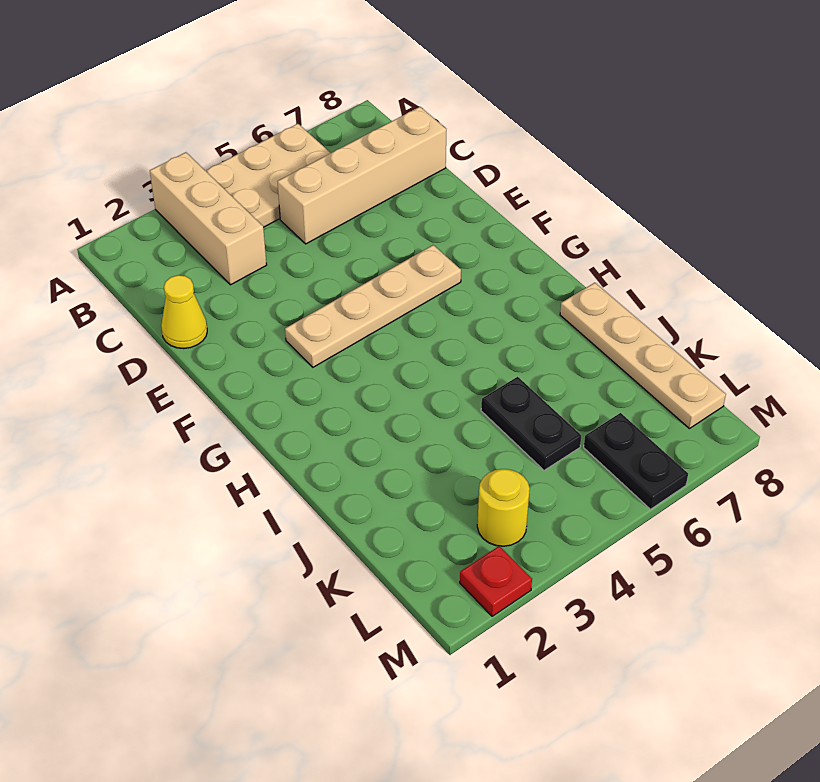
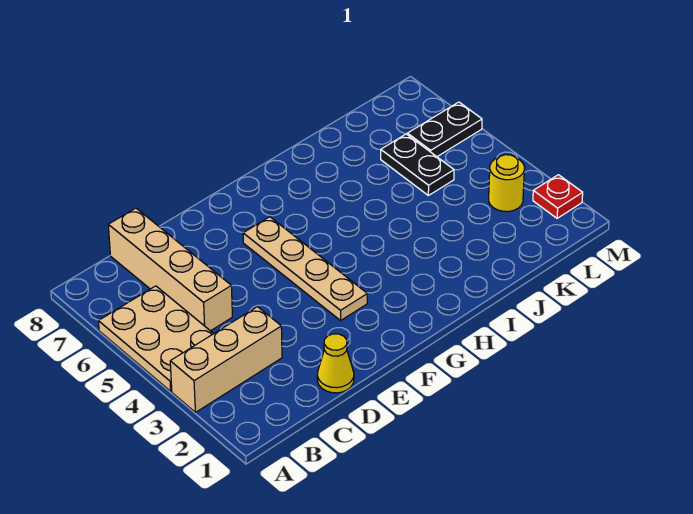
tan 1x4 plate [560,283,726,429] -> none
black 1x2 plate [481,377,581,470] -> black 1x2 plate turned to [381,134,454,195]

